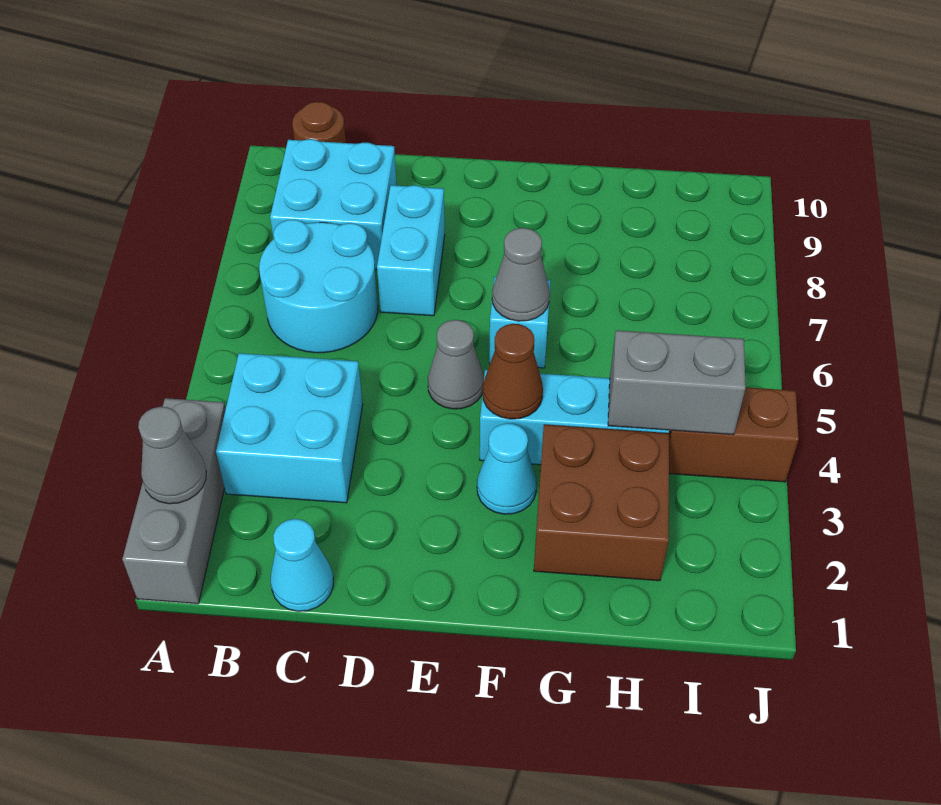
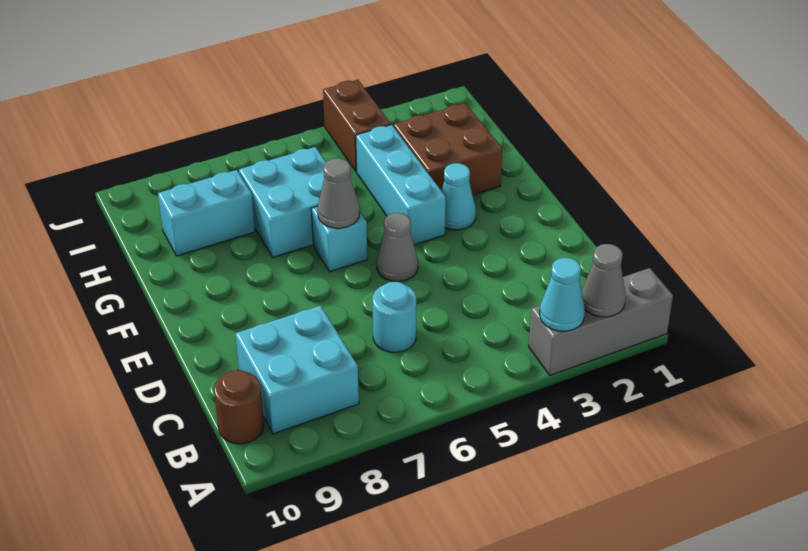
cyan 2x2 brick [216,353,363,503] -> cyan 2x2 brick moved to [239,147,326,257]
cyan 2x2 round brick [259,220,378,353] -> cyan 1x1 round brick [373,282,416,352]
cyan 1x1 cone [271,519,333,611] -> cyan 1x1 cone moved to [540,258,585,331]
cyan 1x2 brick [377,185,445,316] -> cyan 1x2 brick moved to [158,170,255,256]
brown 1x1 cone [483,324,543,419] -> none
grey 1x2 brick [608,330,746,435] -> none

